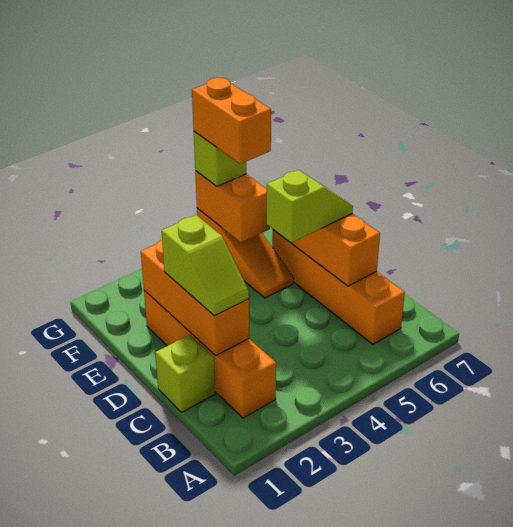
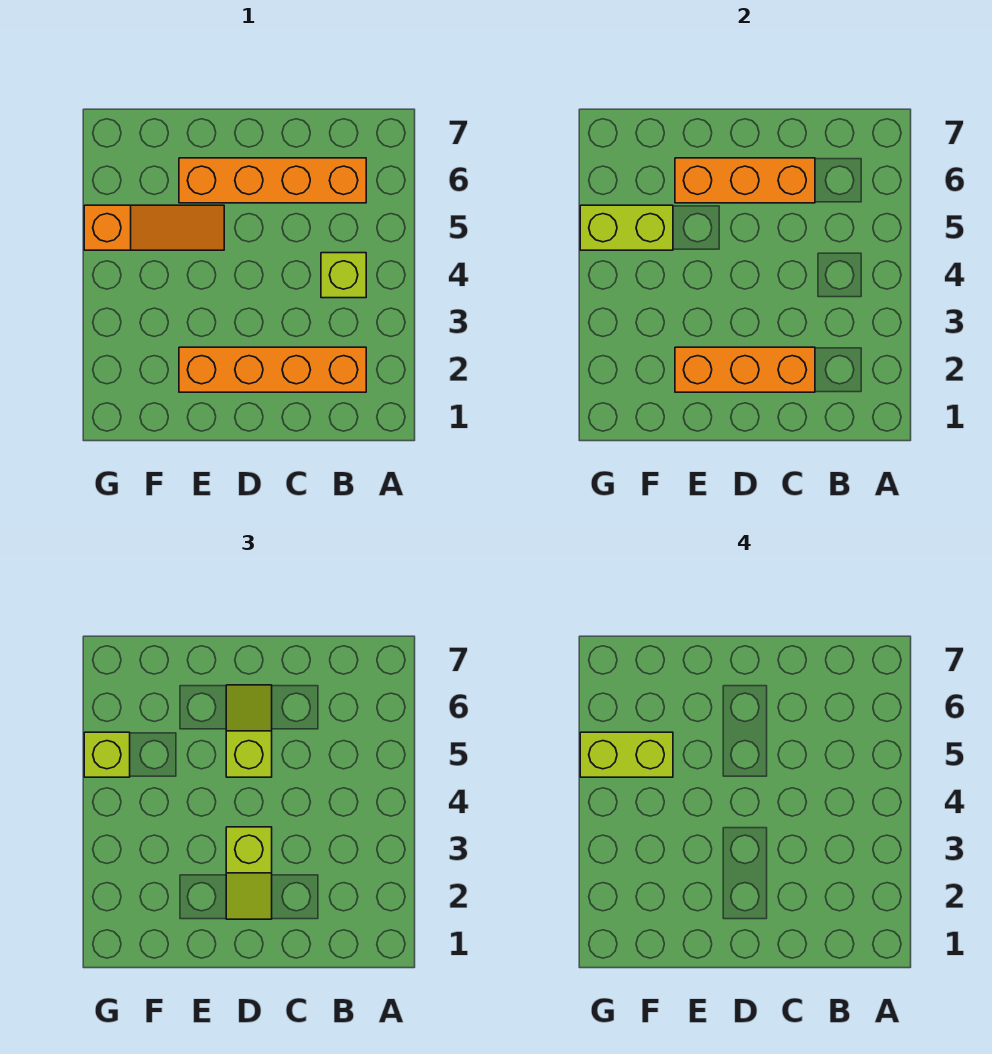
lime 1x1 brick [155,335,215,412] -> lime 1x1 brick moved to [321,253,366,298]
lime 1x2 slope [162,215,249,316] -> lime 1x2 slope turned to [226,827,272,919]
orange 1x2 brick [195,171,270,242] -> lime 1x2 brick [580,205,673,250]
orange 1x2 brick [192,78,271,164] -> lime 1x2 brick [580,732,673,777]

